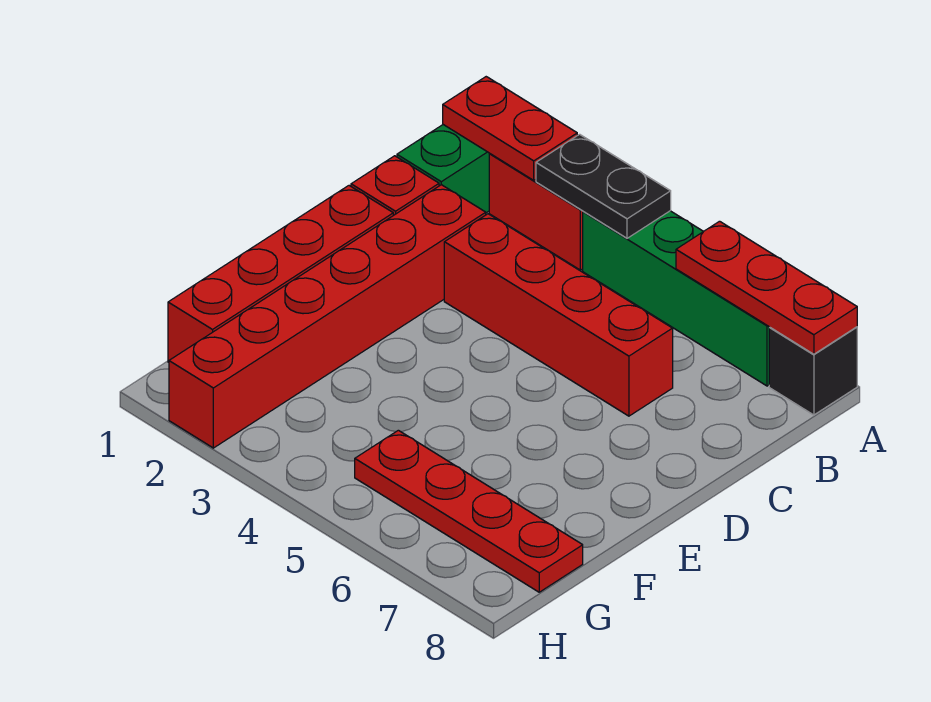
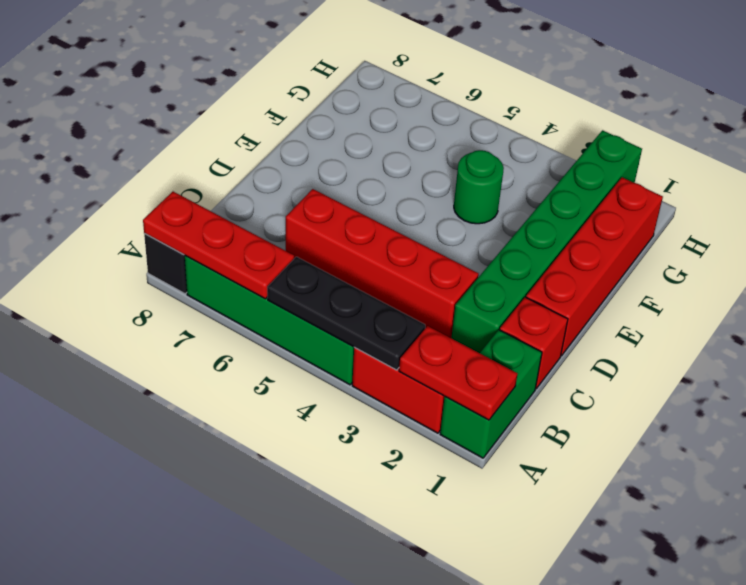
black 1x2 plate [536,134,671,238] -> black 1x3 plate [267,257,425,370]
red 1x6 brick [169,185,486,448] -> green 1x6 brick [452,130,642,353]
none -> green 1x1 round brick [454,150,504,224]
red 1x4 plate [355,430,583,592] -> none

